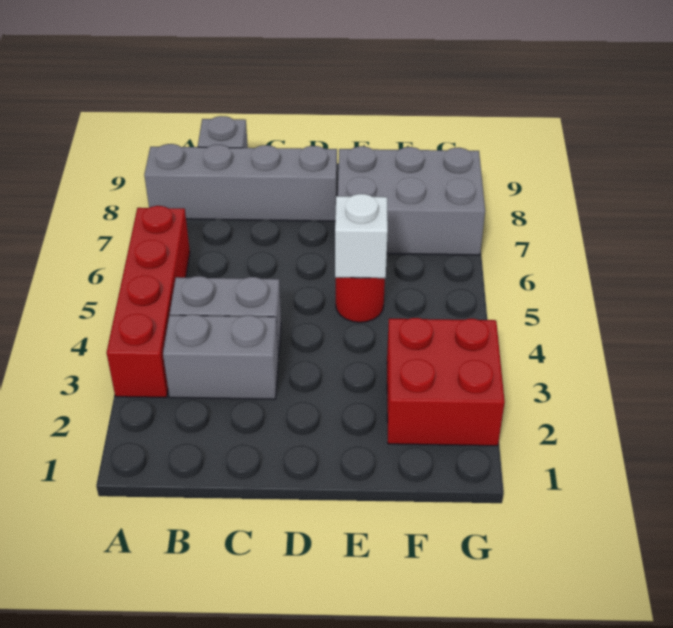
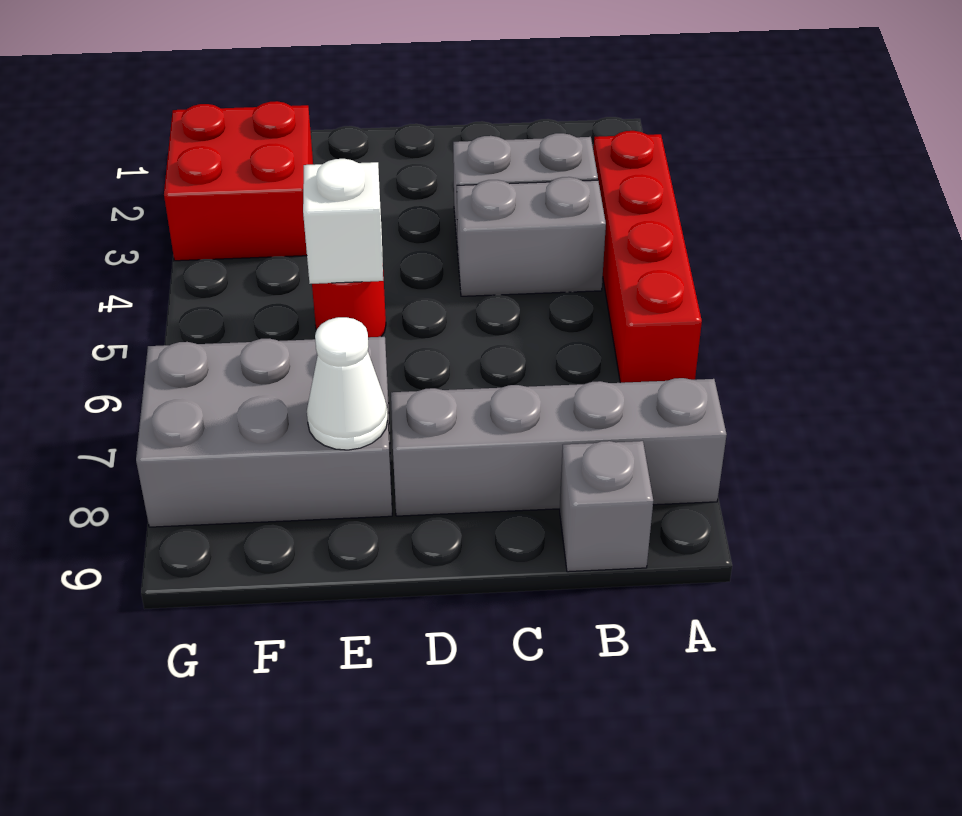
none -> white 1x1 cone [307,317,388,450]

